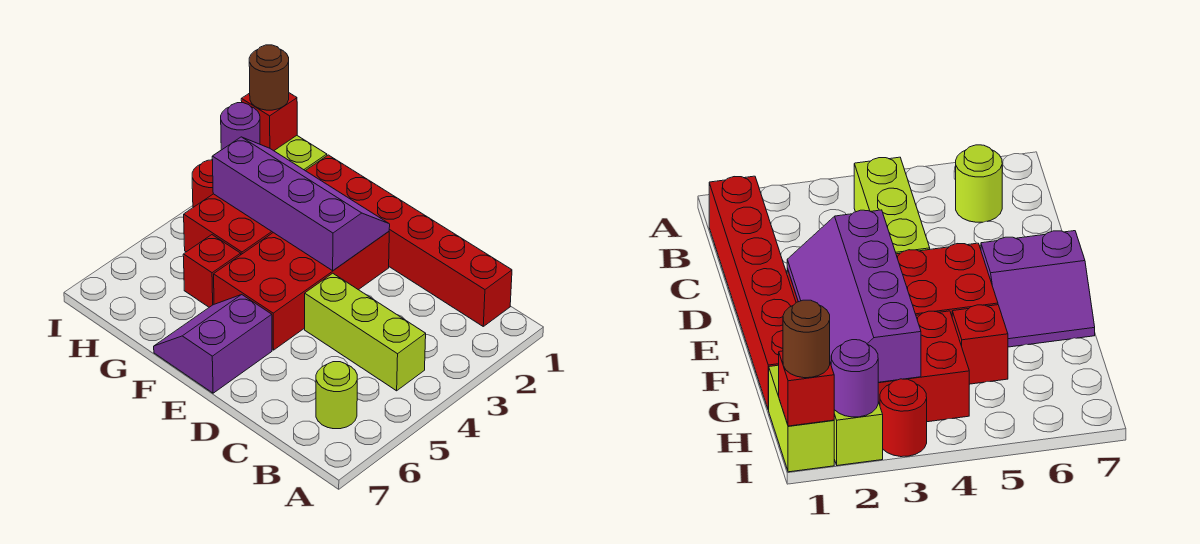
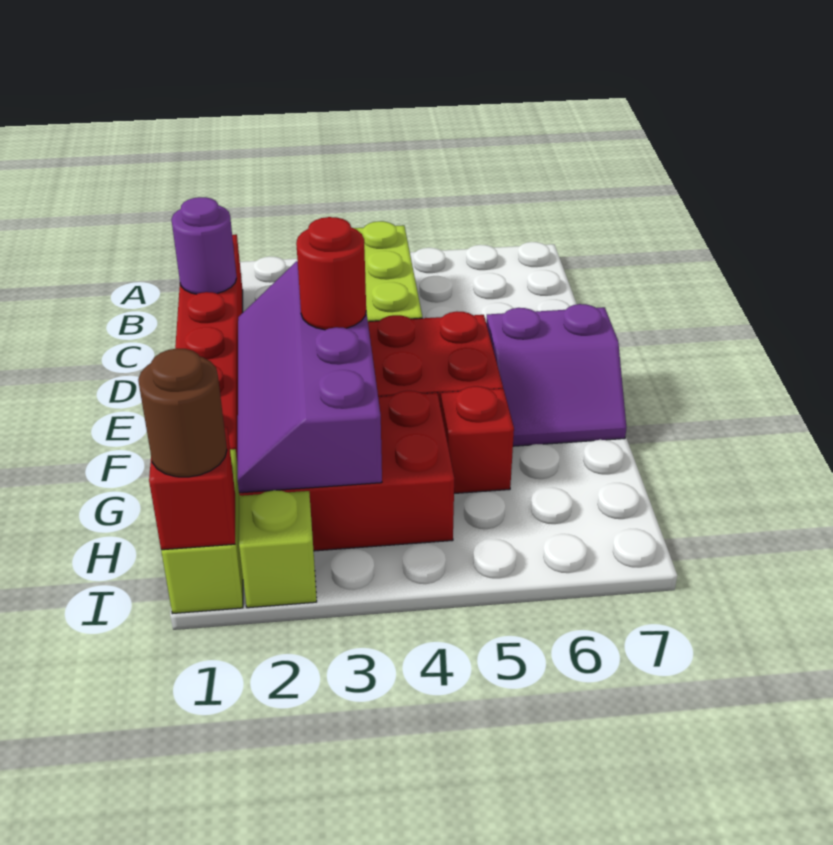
lime 1x1 round brick [316,362,357,429] -> none
purple 1x1 round brick [221,103,260,150] -> purple 1x1 round brick moved to [171,197,237,294]
red 1x1 round brick [192,160,213,207] -> red 1x1 round brick moved to [296,217,366,330]

